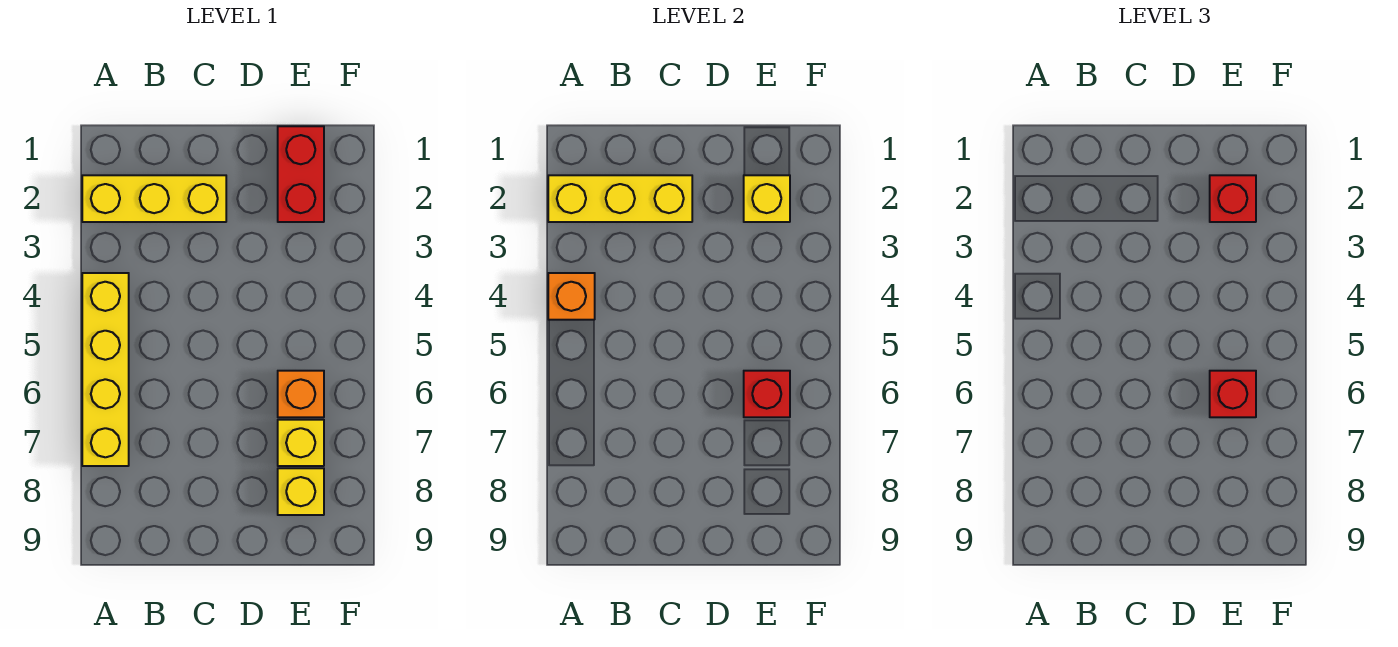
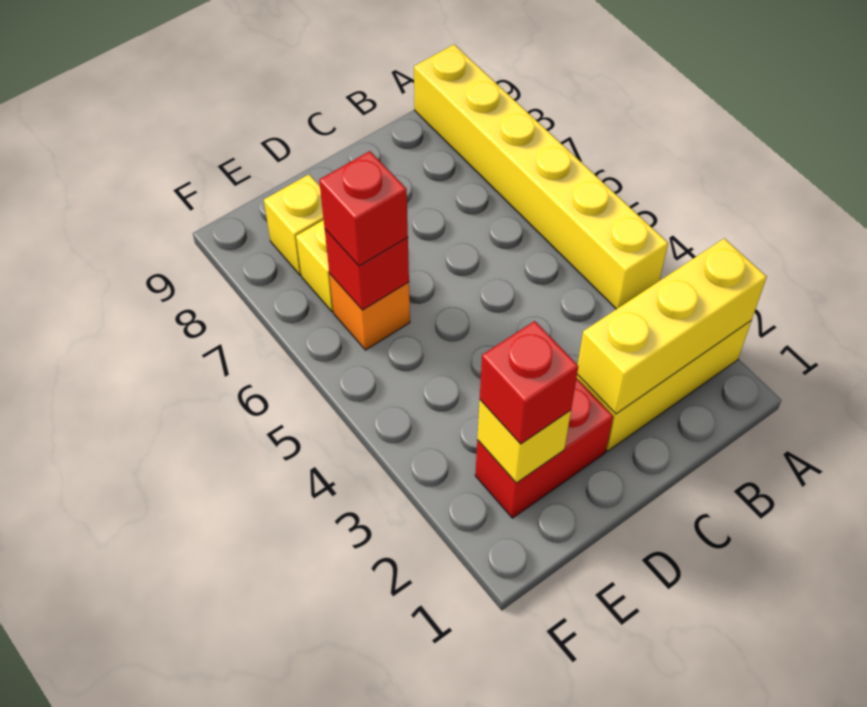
yellow 1x4 brick [82,273,129,466] -> yellow 1x6 brick [414,45,668,309]
orange 1x1 brick [548,273,595,320] -> none
red 1x2 brick [278,126,324,222] -> red 1x2 brick turned to [475,378,613,518]

